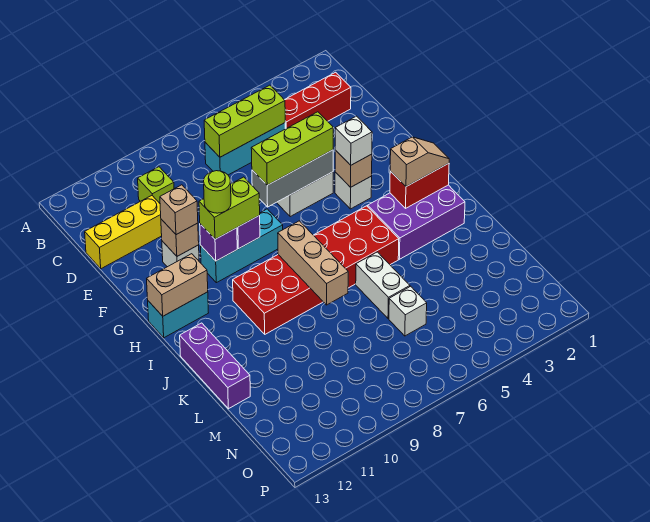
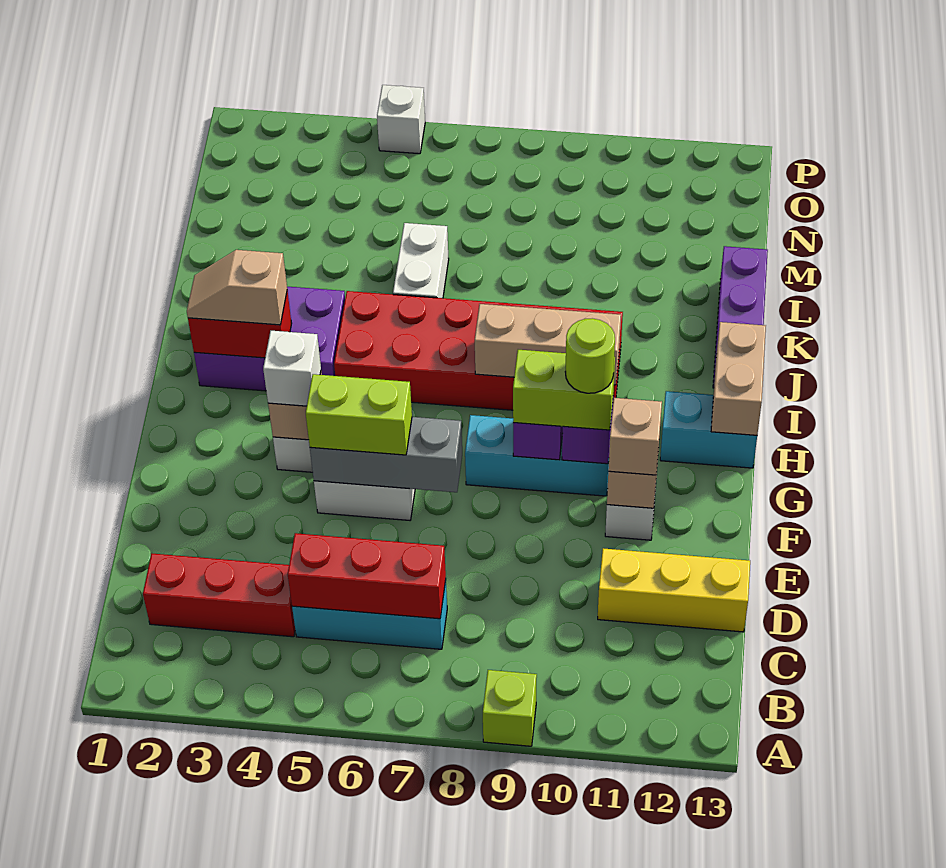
lime 1x3 brick [204,85,285,157] -> red 1x3 brick [288,533,446,619]
lime 1x1 brick [138,167,174,203] -> lime 1x1 brick moved to [483,670,537,746]
lime 1x3 brick [251,112,333,185] -> lime 1x2 brick [306,374,412,455]
tan 1x2 brick [147,254,208,316] -> tan 1x2 brick turned to [711,322,766,435]
tan 1x3 brick [278,221,348,305] -> tan 1x3 brick turned to [475,304,621,385]
white 1x1 brick [389,286,427,336] -> white 1x1 brick moved to [377,85,425,154]

